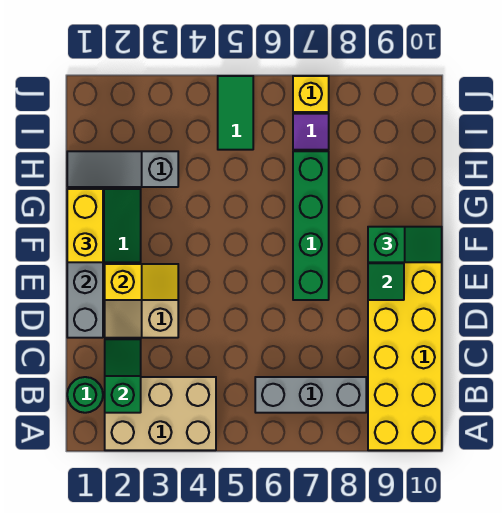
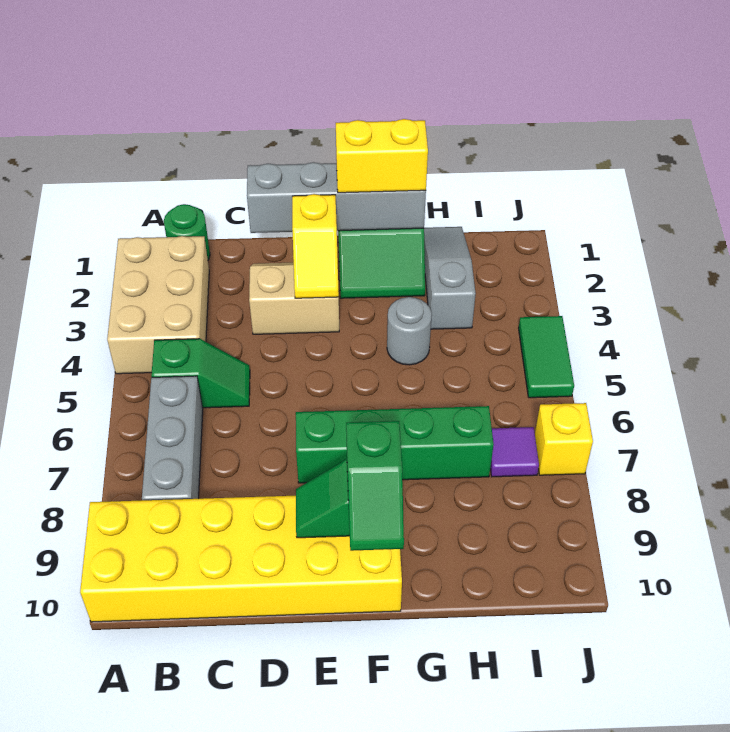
green 1x2 slope [105,339,141,413] -> green 1x2 slope moved to [151,339,250,408]
none -> grey 1x1 round brick [387,297,432,365]
green 1x2 tile [218,76,253,150] -> green 1x2 tile turned to [519,316,574,398]

